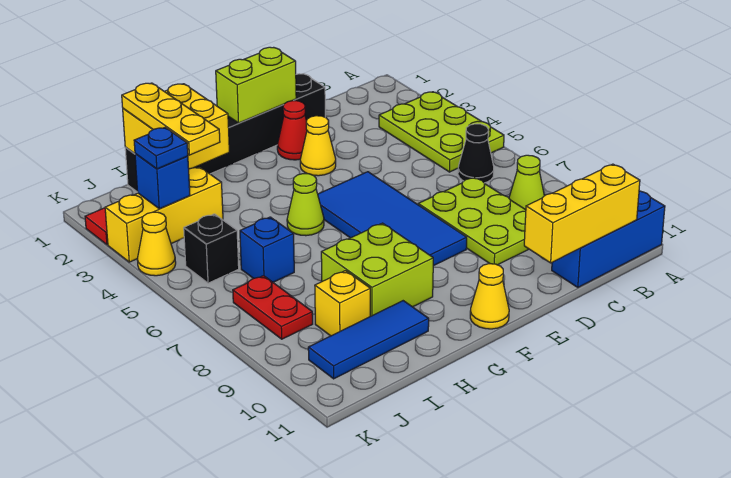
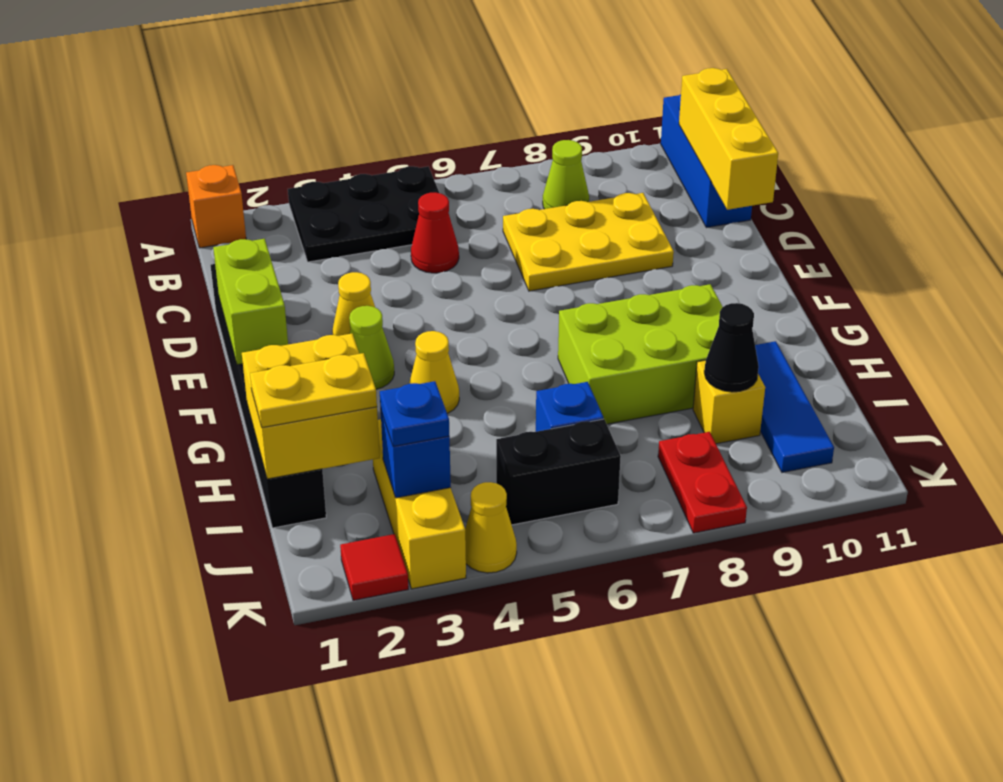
none -> orange 1x1 brick [186,165,246,248]
lime 2x3 plate [379,92,504,172] -> black 2x3 plate [288,166,439,262]
black 1x1 cone [458,124,494,183] -> black 1x1 cone moved to [704,303,759,392]
lime 2x3 plate [418,177,529,265] -> yellow 2x3 plate [503,193,674,291]
red 1x1 cone [277,101,307,160] -> red 1x1 cone moved to [411,193,459,273]
blue 2x4 tile [318,172,467,266] -> none
yellow 1x1 cone [470,264,509,329] -> yellow 1x1 cone moved to [409,331,459,414]
lime 1x1 cone [287,174,324,236] -> lime 1x1 cone moved to [349,306,394,389]
lime 2x2 brick [321,223,433,316] -> lime 2x3 brick [558,284,722,424]
yellow 1x3 plate [122,83,220,155] -> yellow 1x2 plate [250,353,377,428]
black 1x1 brick [184,214,239,283] -> black 1x2 brick [496,419,621,525]
red 1x2 plate [233,276,313,339] -> red 1x2 plate turned to [658,432,747,533]

